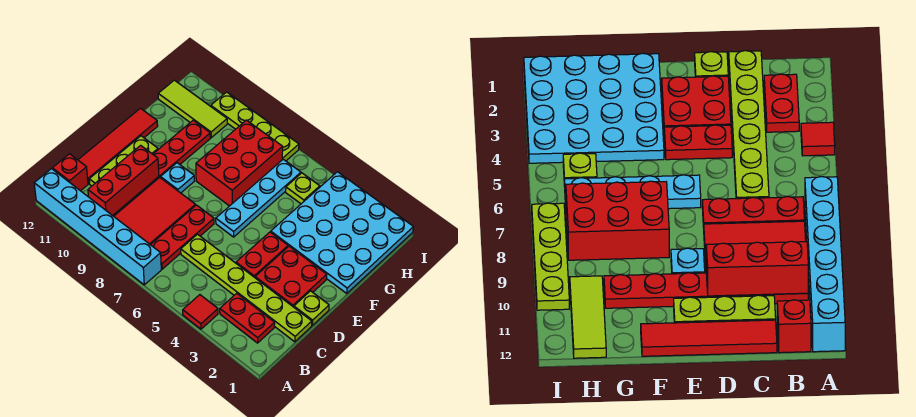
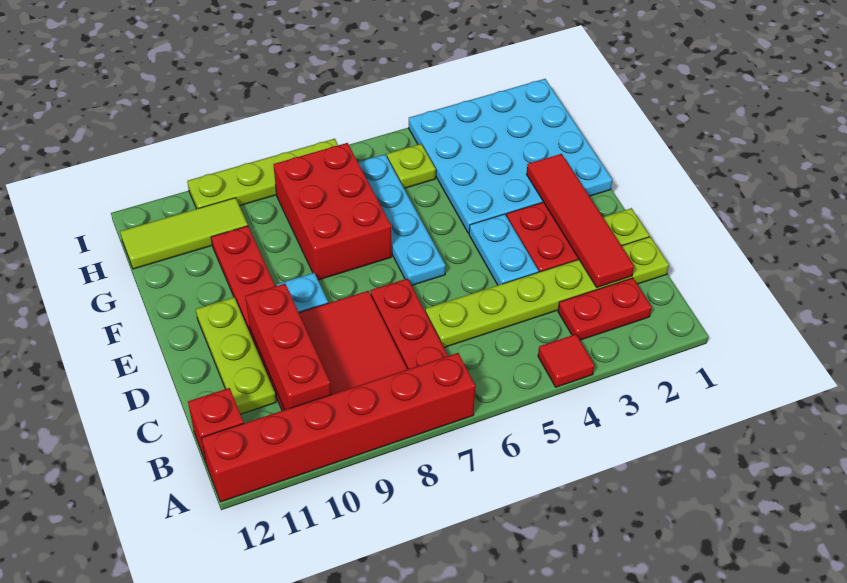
cyan 1x6 brick [34,169,161,285] -> red 1x6 brick [202,353,475,502]
red 1x4 tile [78,108,158,184] -> red 1x4 tile moved to [526,154,634,287]
red 1x2 plate [236,232,288,277] -> cyan 1x2 plate [469,214,539,285]

